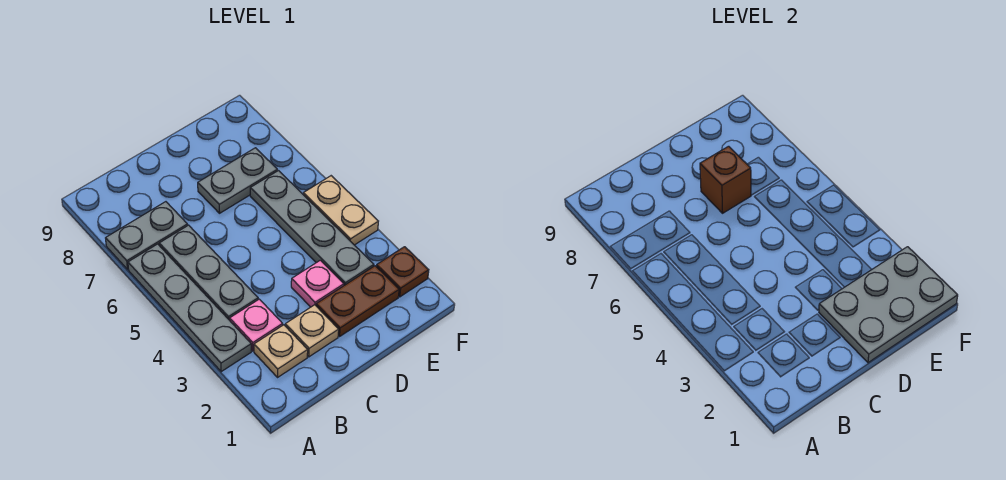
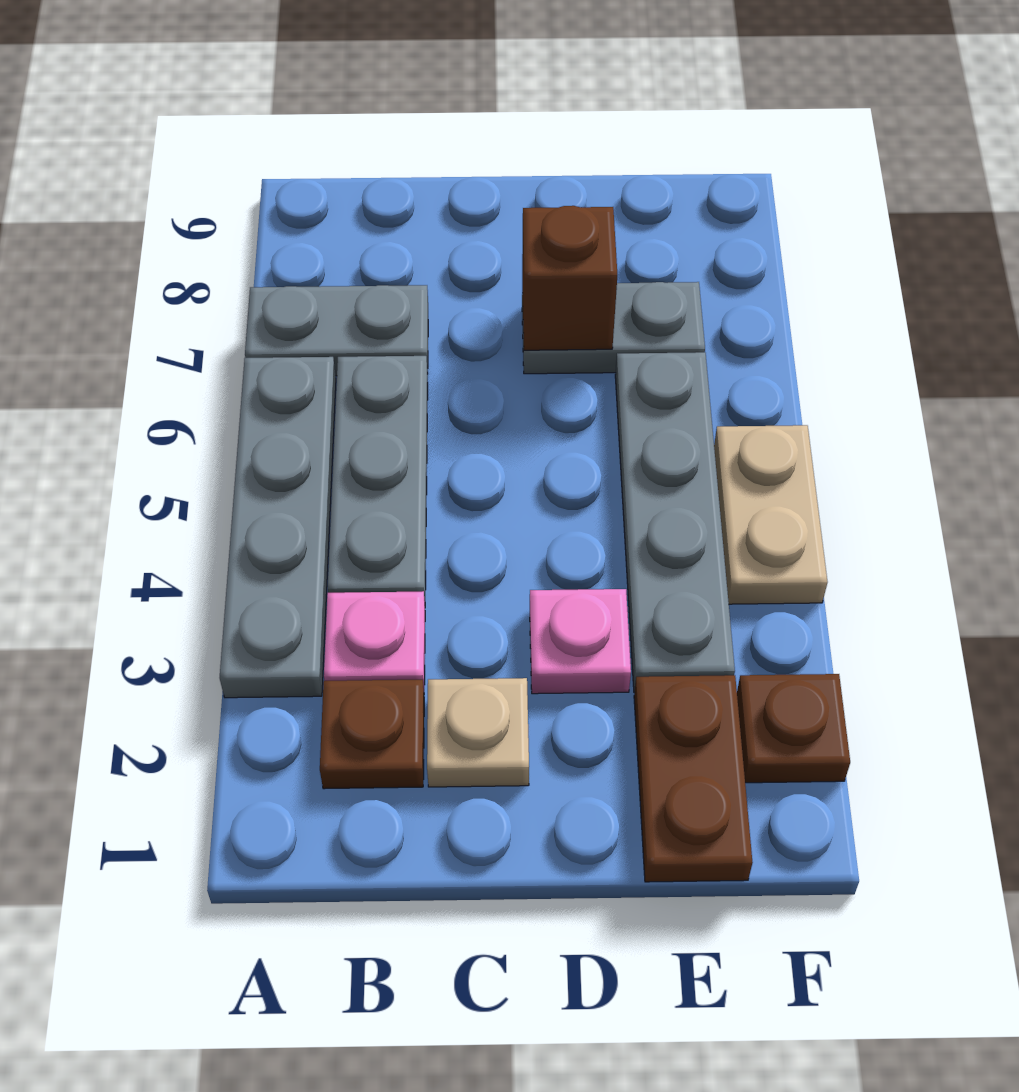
tan 1x1 plate [254,325,308,377] -> brown 1x1 plate [320,680,424,789]
grey 2x3 plate [819,247,958,363] -> none
brown 1x2 plate [316,266,399,336] -> brown 1x2 plate turned to [634,675,753,882]

